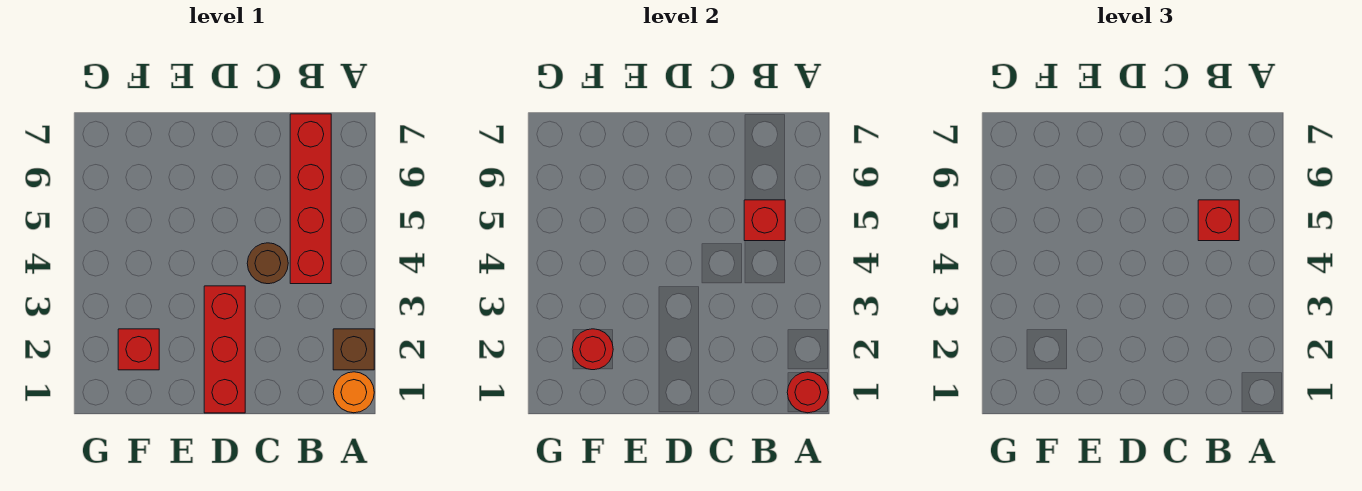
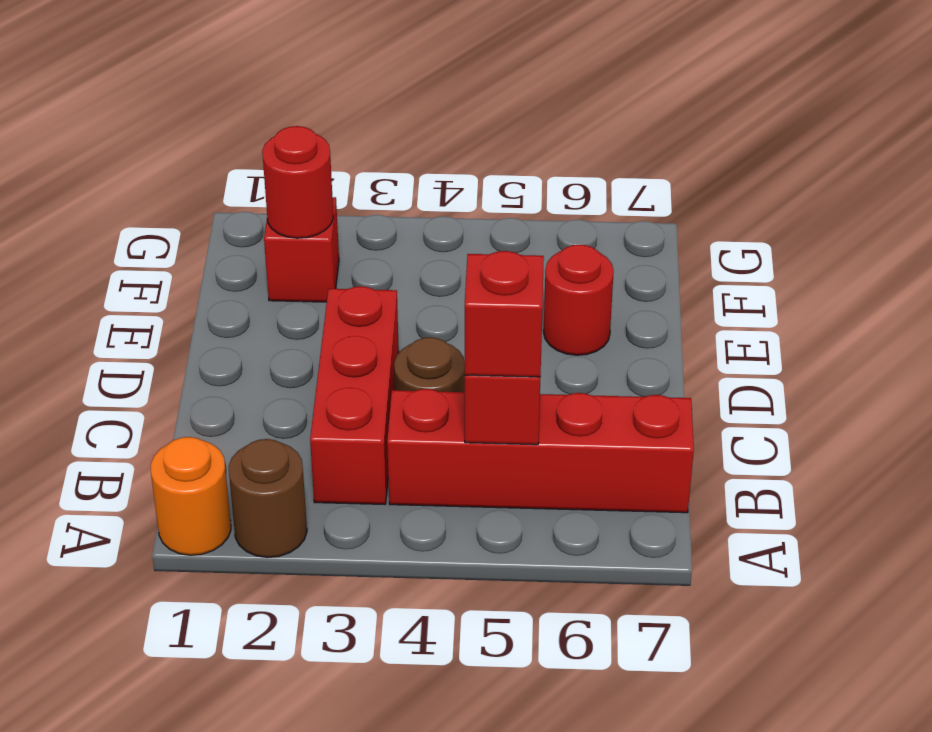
red 1x1 round brick [787,372,828,413] -> red 1x1 round brick moved to [544,245,614,355]
brown 1x1 brick [333,329,374,370] -> brown 1x1 round brick [229,439,307,558]
red 1x3 brick [204,286,245,413] -> red 1x3 brick turned to [310,286,399,504]

